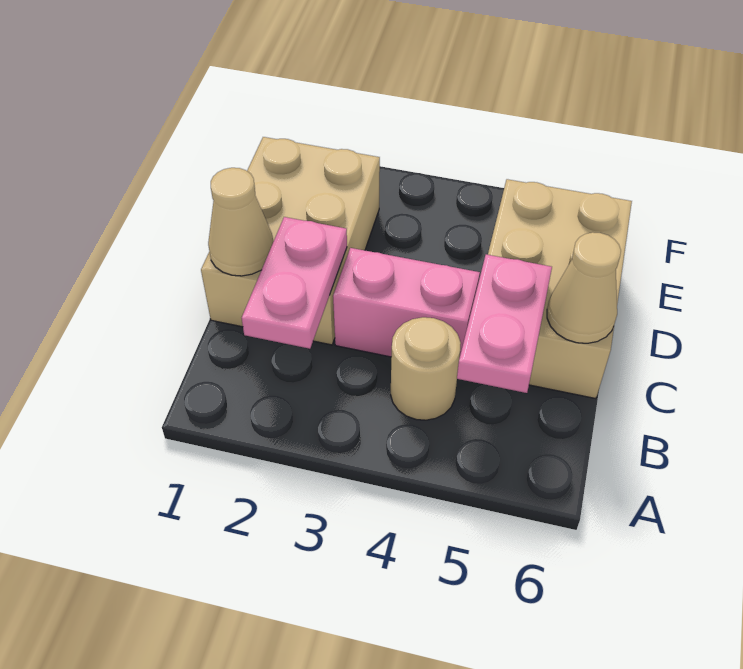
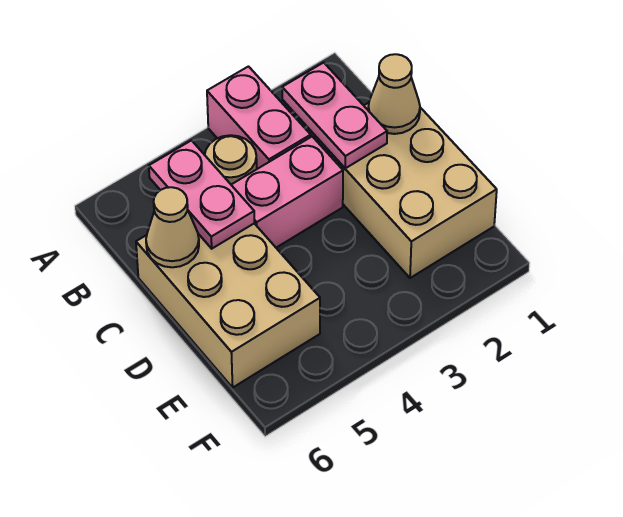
none -> pink 1x2 brick [207,67,311,169]

